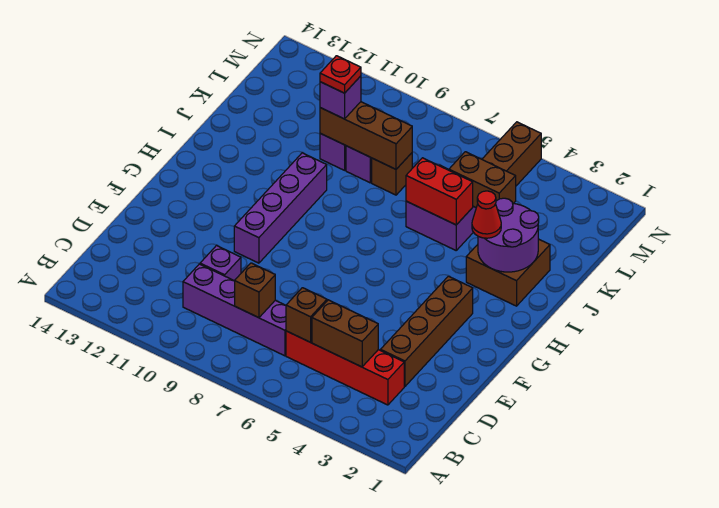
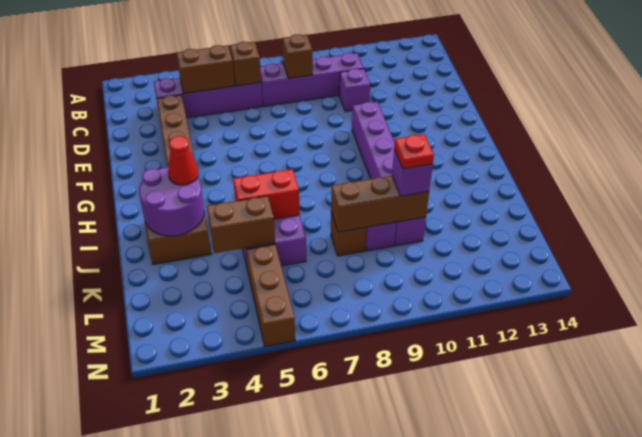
red 1x4 brick [286,331,404,405] -> purple 1x4 brick [154,78,263,118]

